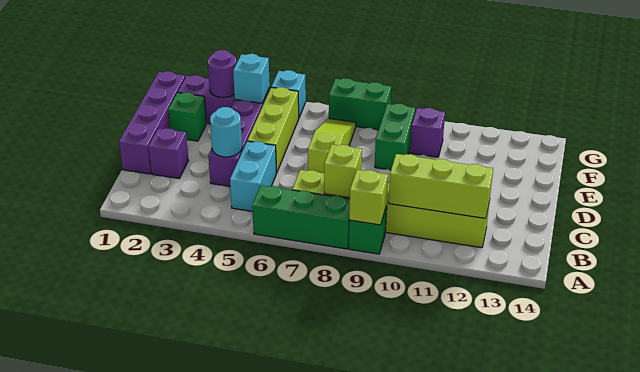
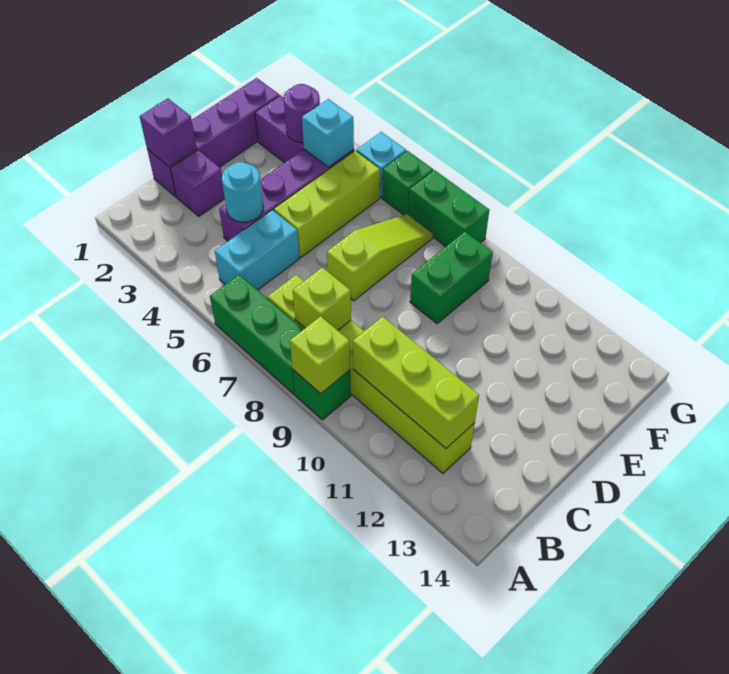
green 1x1 brick [168,92,206,141] -> green 1x1 brick moved to [382,151,433,215]
purple 1x1 brick [410,108,445,157] -> purple 1x1 brick moved to [140,98,197,167]

